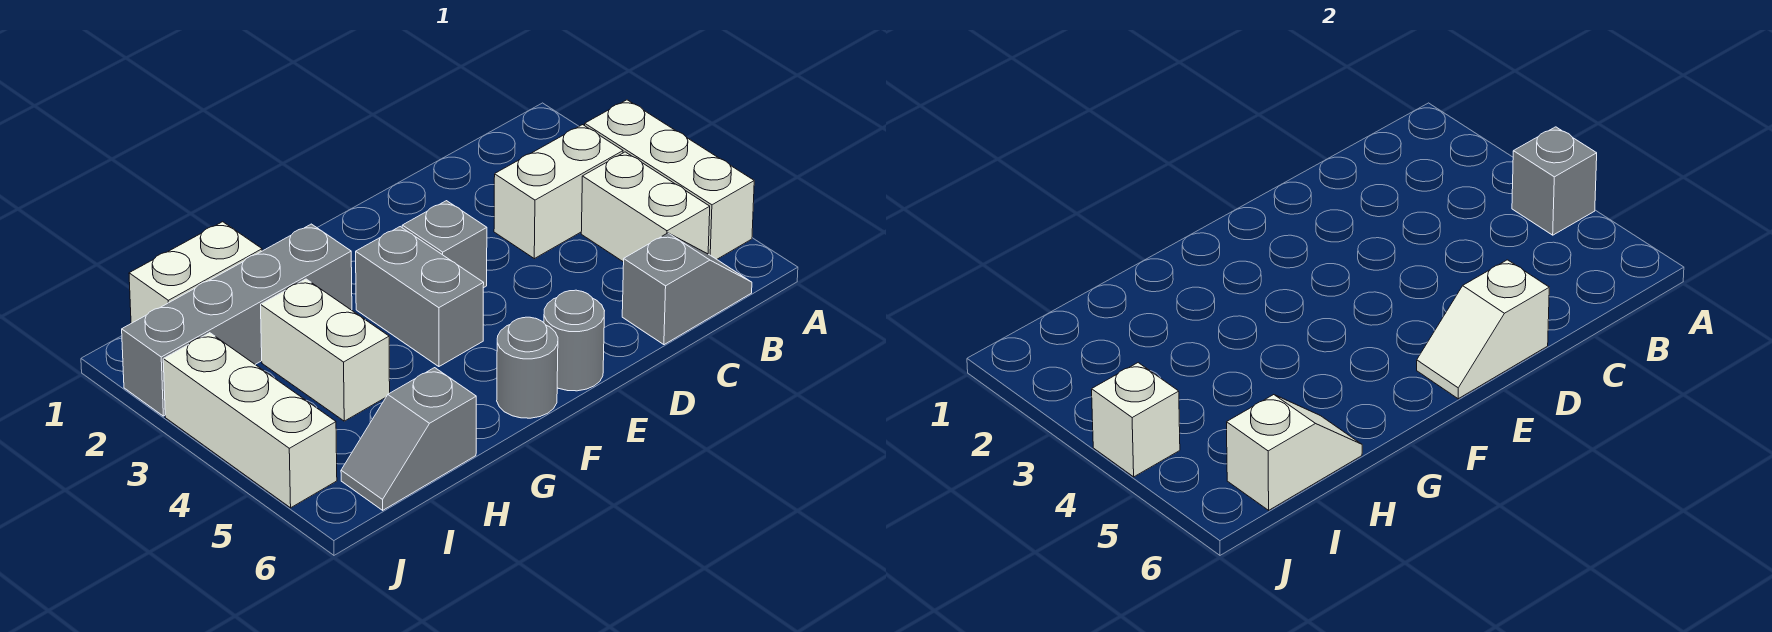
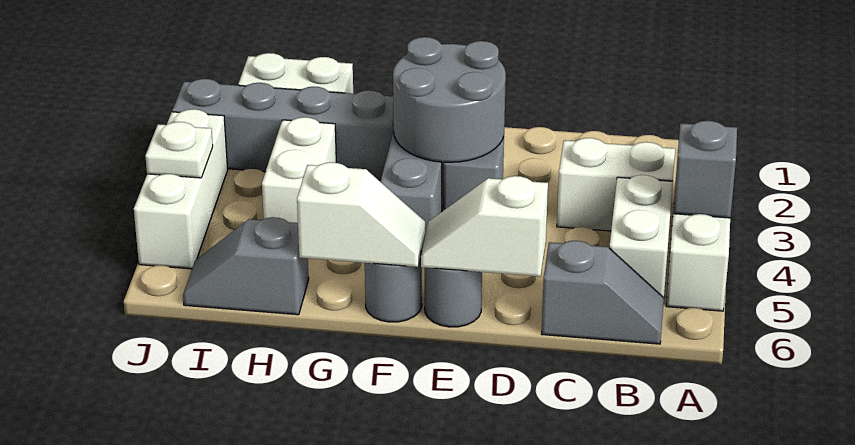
none -> grey 2x2 round brick [393,37,506,162]
white 1x2 slope [1227,395,1362,510] -> white 1x2 slope moved to [297,162,425,267]
white 1x1 brick [1092,363,1180,477] -> white 1x1 plate [145,122,213,178]

